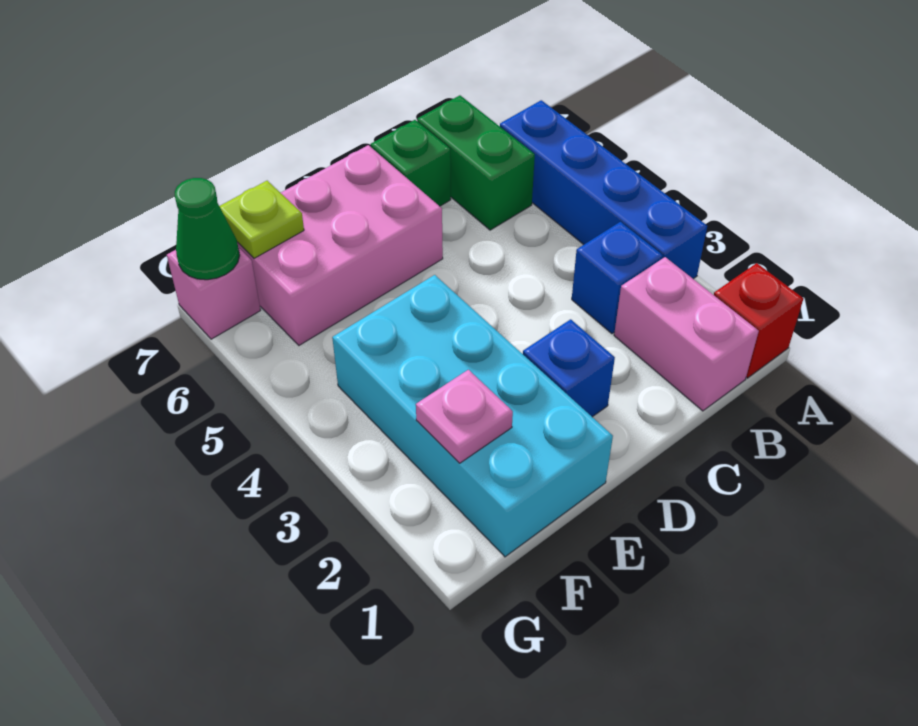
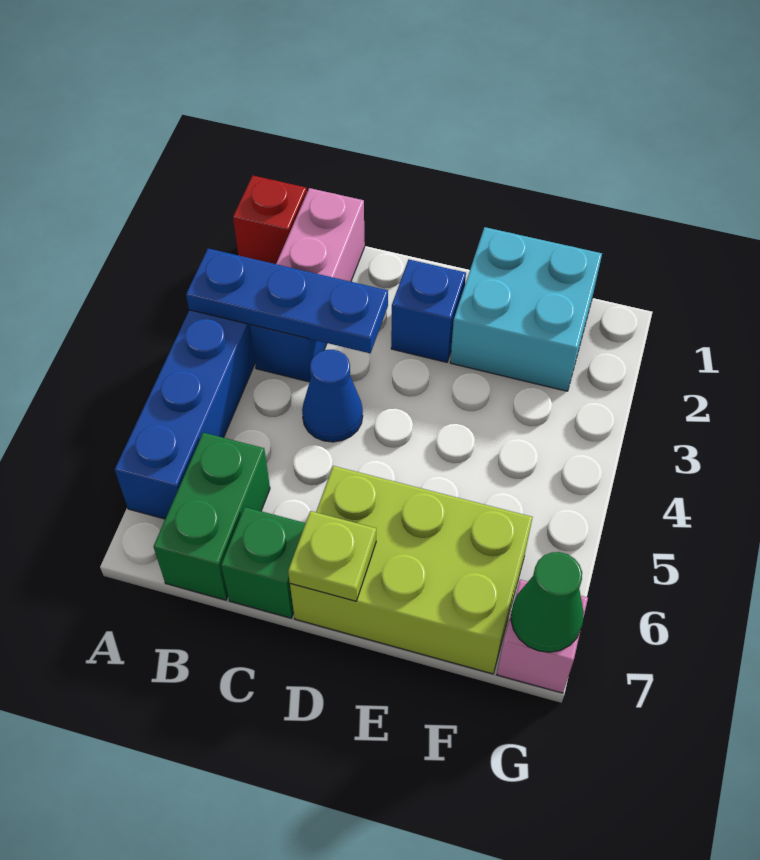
none -> blue 1x3 plate [186,248,388,353]
none -> blue 1x1 cone [302,350,363,442]
pink 2x3 brick [237,145,443,345] -> lime 2x3 brick [290,466,533,674]
cyan 2x4 brick [332,275,613,557] -> cyan 2x2 brick [450,227,602,391]
pink 1x1 plate [416,370,513,463] -> none
lime 1x1 plate [220,181,304,258] -> lime 1x1 plate moved to [288,511,376,601]

